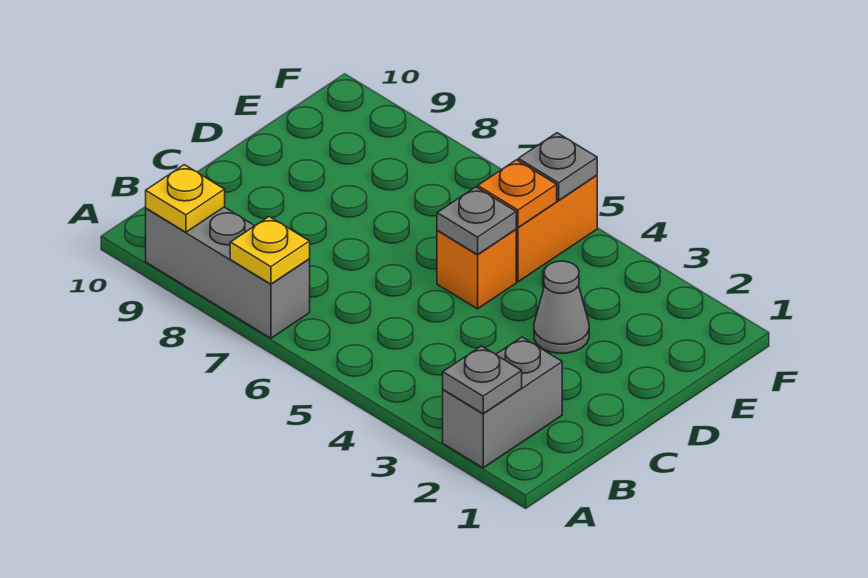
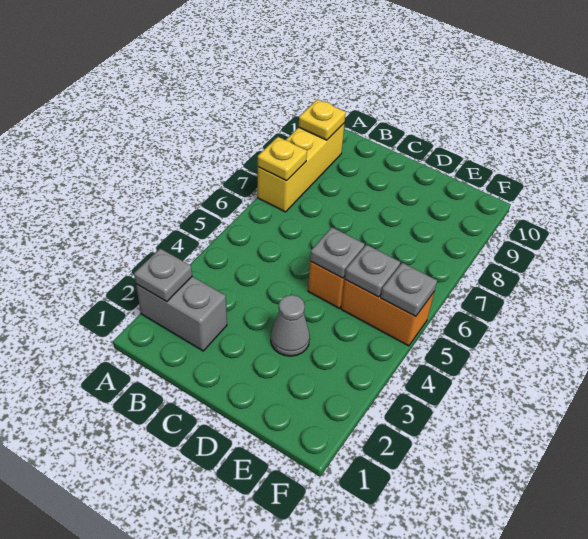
grey 1x3 brick [146,207,310,338] -> yellow 1x3 brick [258,123,345,212]
orange 1x1 plate [478,160,557,227] -> grey 1x1 plate [345,245,400,297]

